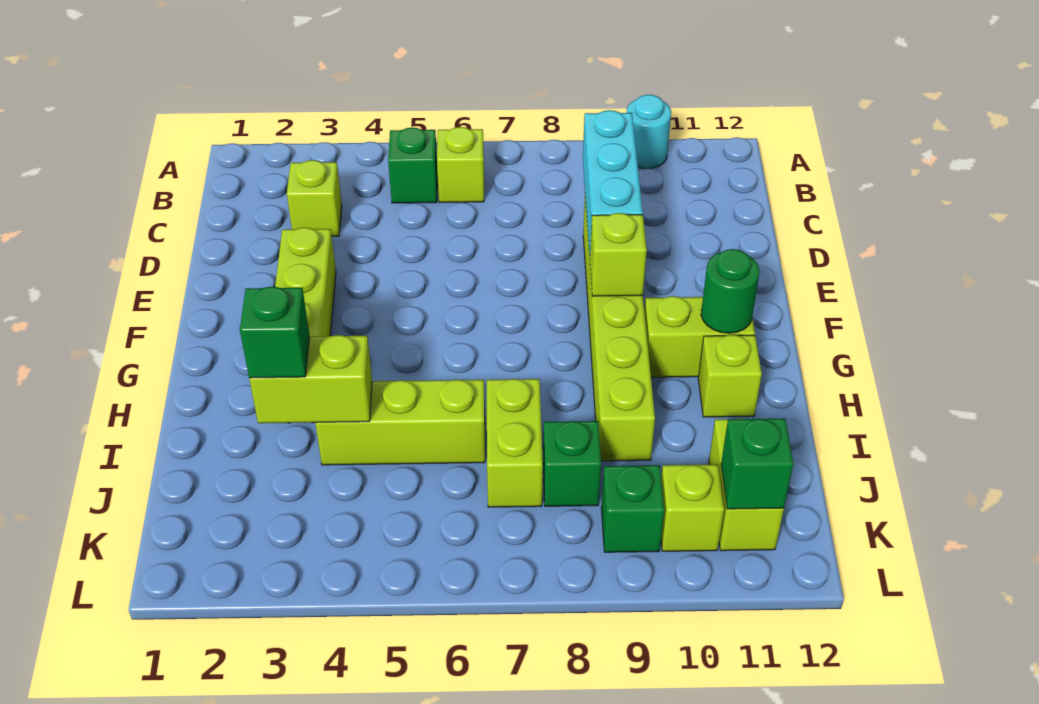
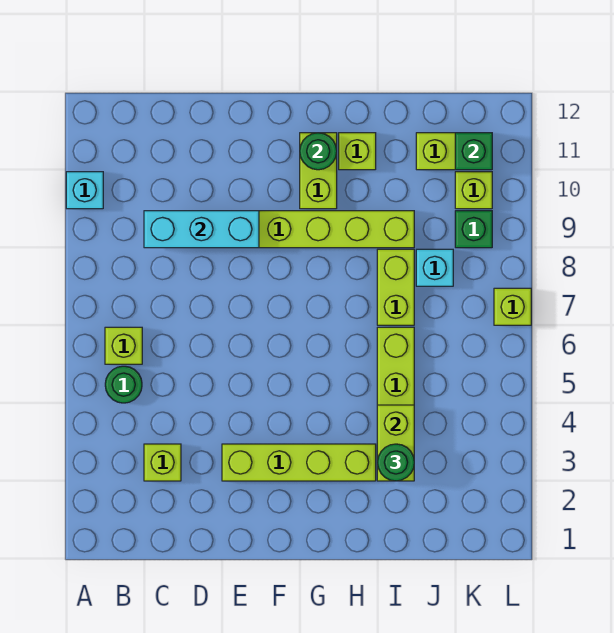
cyan 1x1 round brick [627,95,671,169] -> cyan 1x1 brick [66,172,103,209]
green 1x1 brick [388,128,438,203] -> green 1x1 round brick [105,366,142,403]
lime 1x1 brick [590,213,647,296] -> lime 1x1 brick moved to [494,288,531,325]
green 1x1 brick [240,287,310,378] -> green 1x1 round brick [377,444,414,481]
lime 1x2 brick [487,379,543,507] -> lime 1x2 brick turned to [377,249,414,325]
green 1x1 brick [543,421,601,506] -> cyan 1x1 brick [416,249,453,286]

